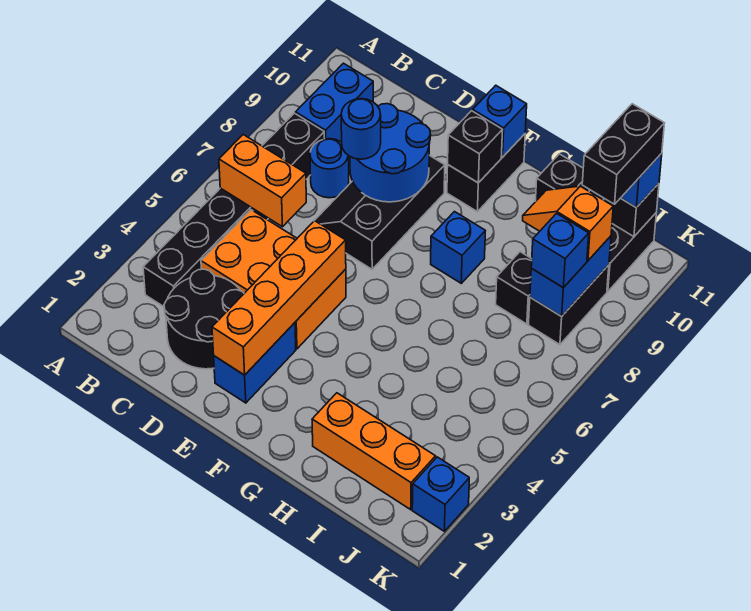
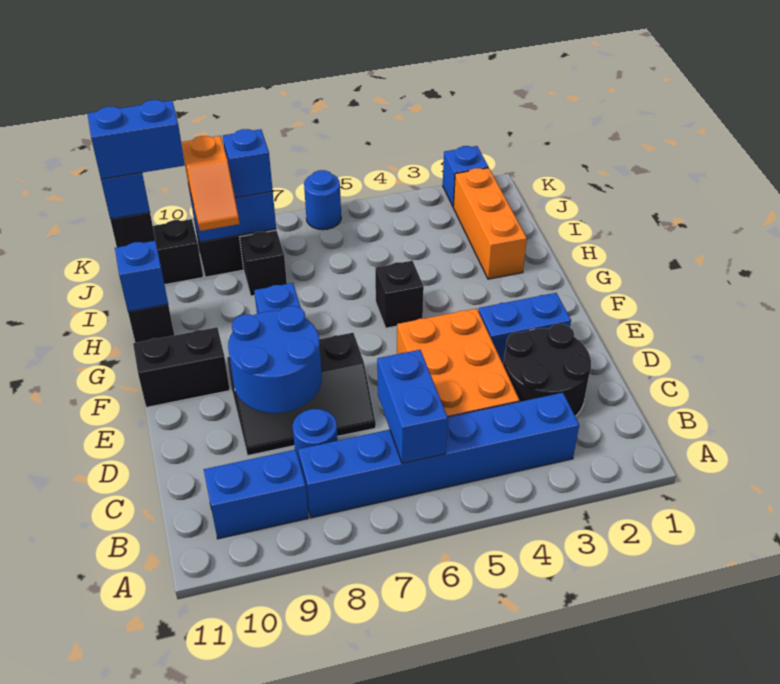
black 1x6 brick [143,113,324,307] -> blue 1x6 brick [298,393,579,518]
orange 1x2 brick [219,135,306,227] -> blue 1x2 brick [377,350,448,463]
blue 1x1 round brick [341,99,381,159] -> blue 1x1 round brick moved to [304,170,341,230]
orange 1x4 brick [212,221,346,375] -> none
black 1x1 brick [448,111,503,183] -> black 1x1 brick moved to [375,261,424,328]
blue 1x1 brick [473,85,527,157] -> blue 1x1 brick moved to [115,241,168,312]
black 1x2 brick [582,104,665,204] -> blue 1x2 brick [87,100,185,179]

